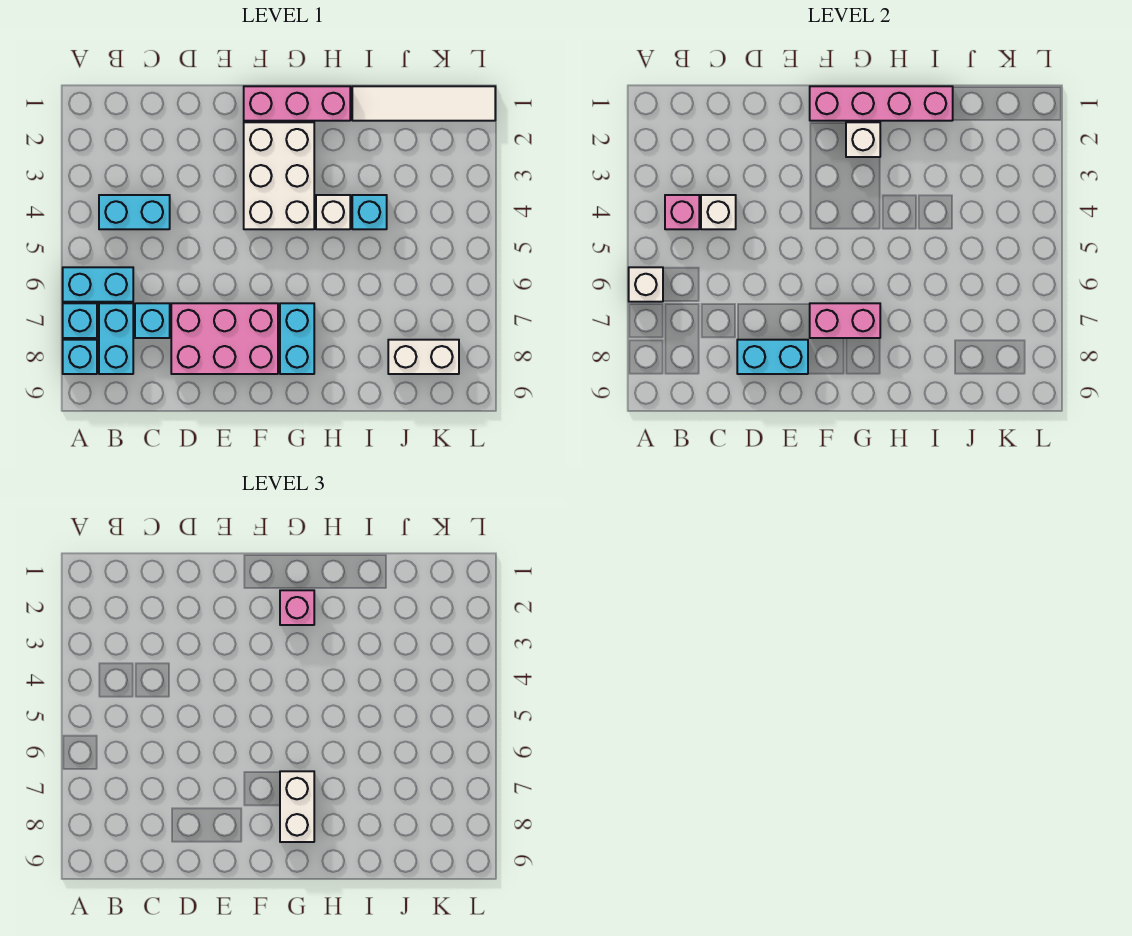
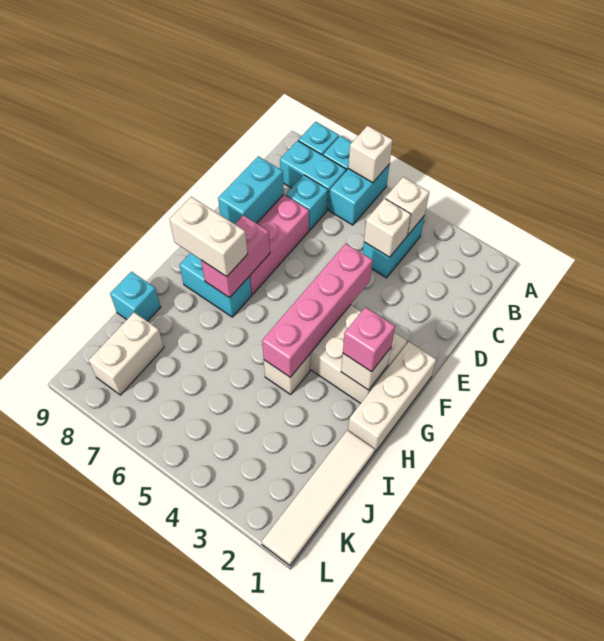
pink 1x1 brick [665,195,699,229] -> white 1x1 brick [385,177,429,235]
pink 1x3 brick [244,86,350,121] -> white 1x3 brick [348,342,436,452]
pink 1x4 brick [810,86,953,121] -> pink 1x4 brick moved to [262,244,373,377]
cyan 1x1 brick [352,195,387,229] -> cyan 1x1 brick moved to [110,272,160,321]

